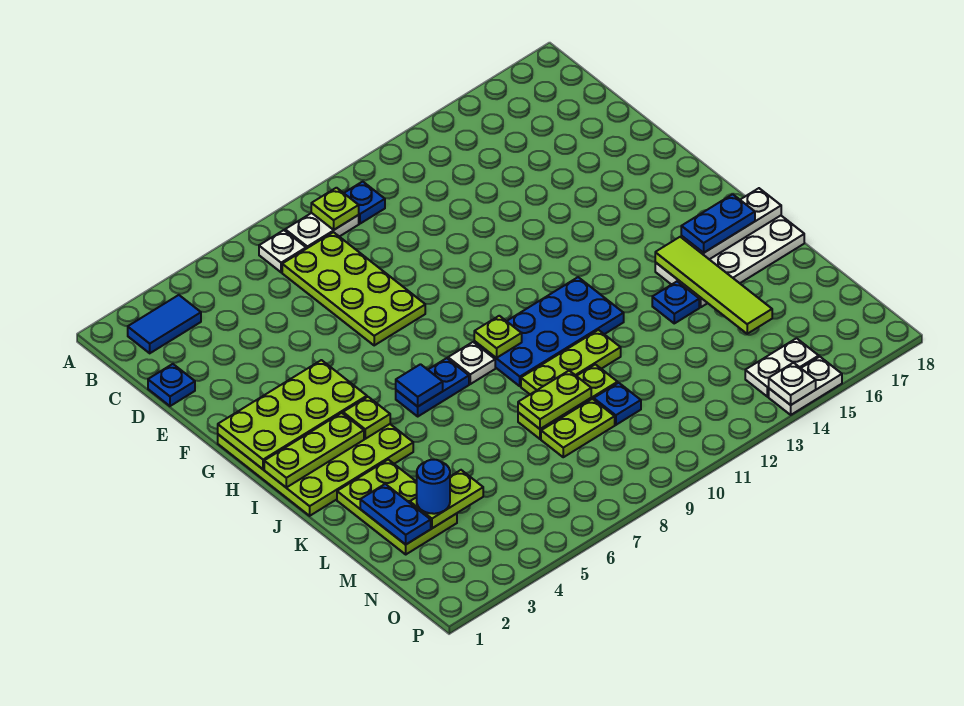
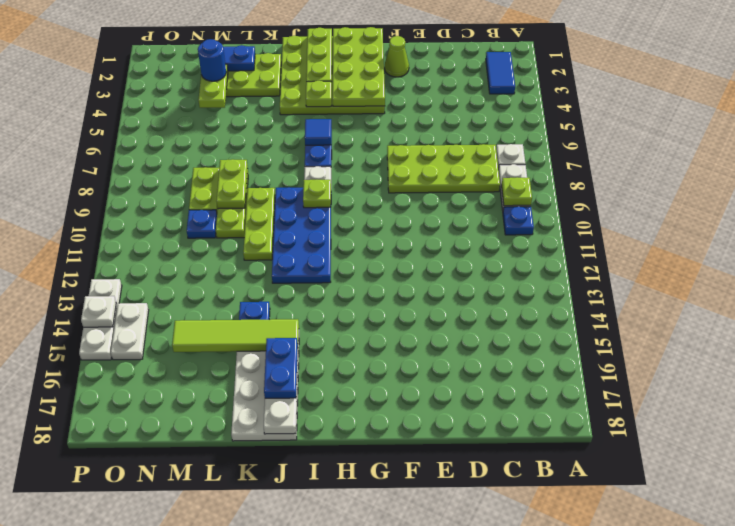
blue 1x1 plate [148,364,195,406] -> none
none -> lime 1x1 cone [385,36,409,77]
white 1x2 plate [769,357,842,415] -> white 1x3 plate [79,279,122,360]

